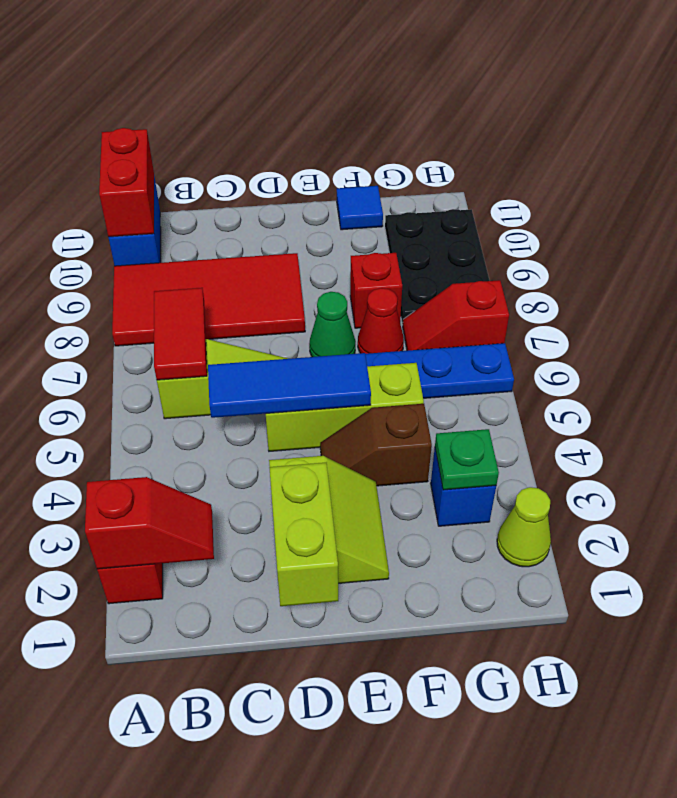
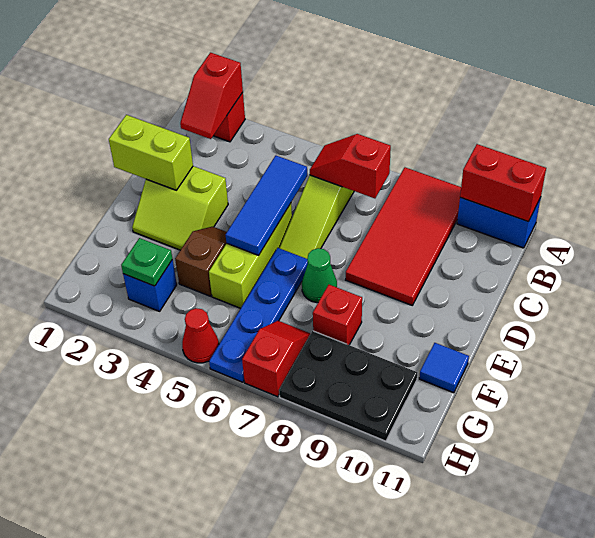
red 1x2 tile [154,288,207,380] -> red 1x2 slope [310,134,391,198]
red 1x1 cone [358,288,404,354] -> red 1x1 cone moved to [182,308,219,363]
lime 1x1 cone [497,487,551,567] -> none

